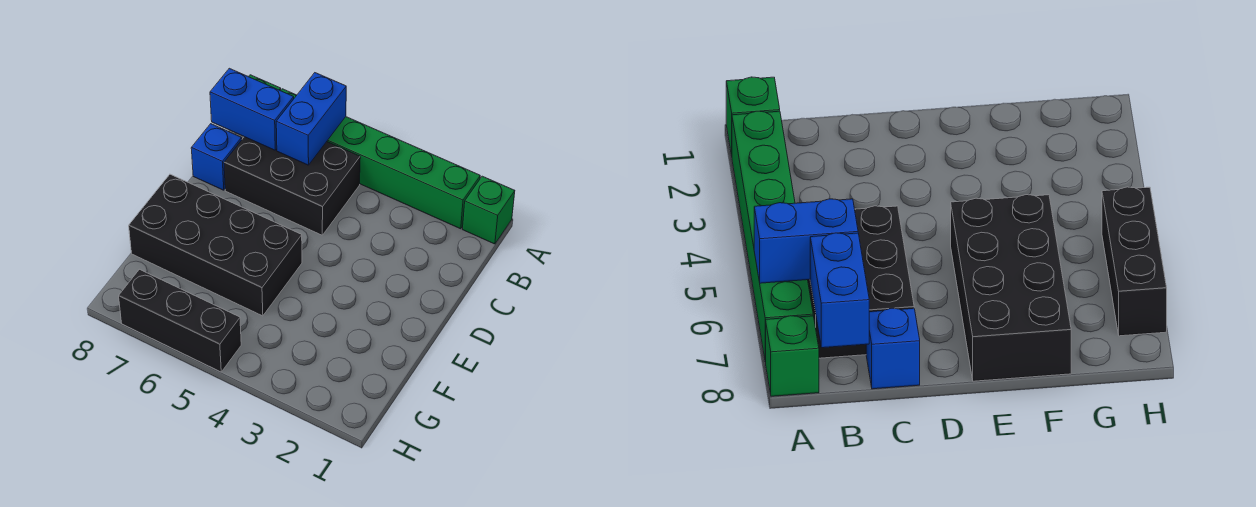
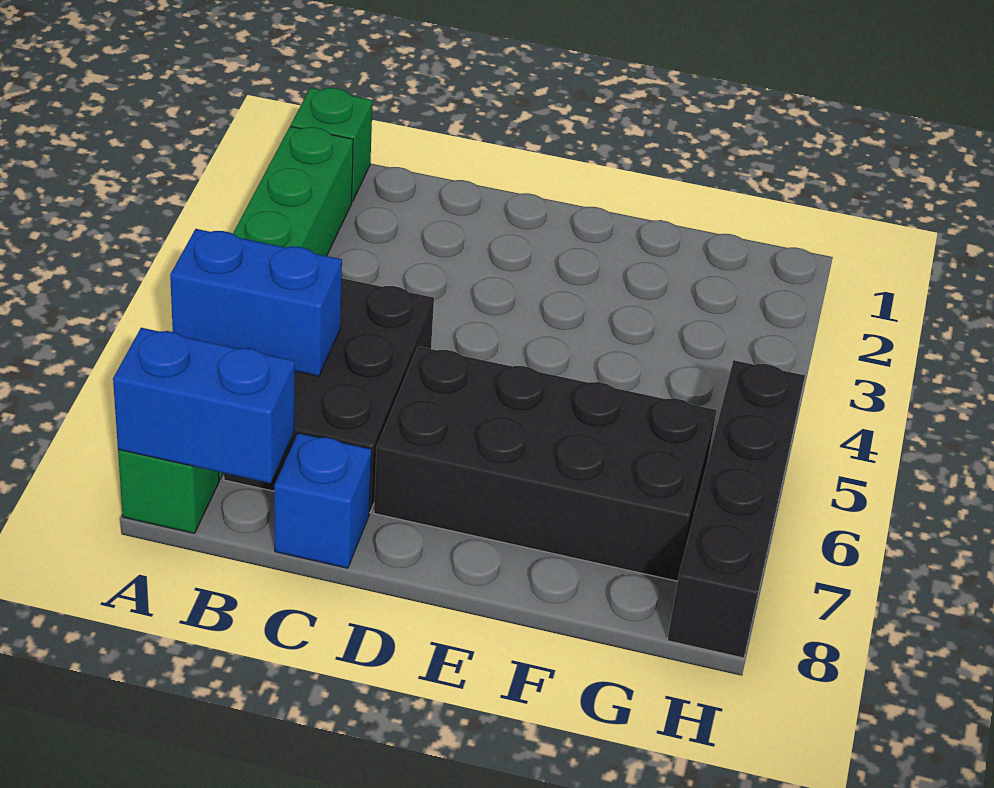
blue 1x2 brick [210,68,294,150] -> blue 1x2 brick turned to [113,328,295,483]
black 2x4 brick [129,174,302,316] -> black 2x4 brick turned to [374,346,717,581]
black 1x3 brick [119,269,241,372] -> black 1x4 brick [667,360,805,658]

